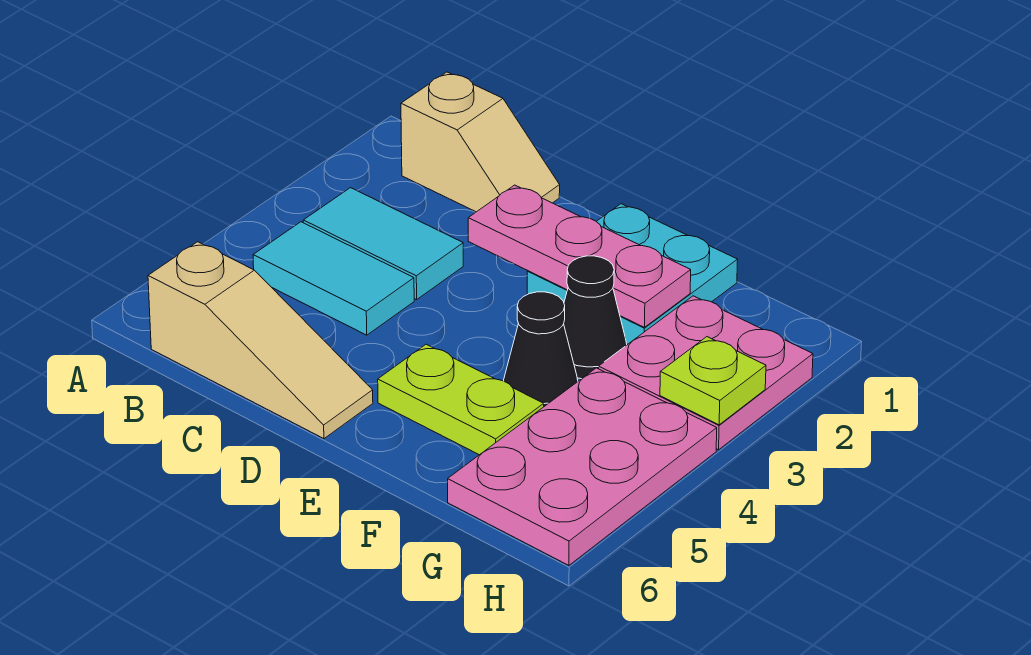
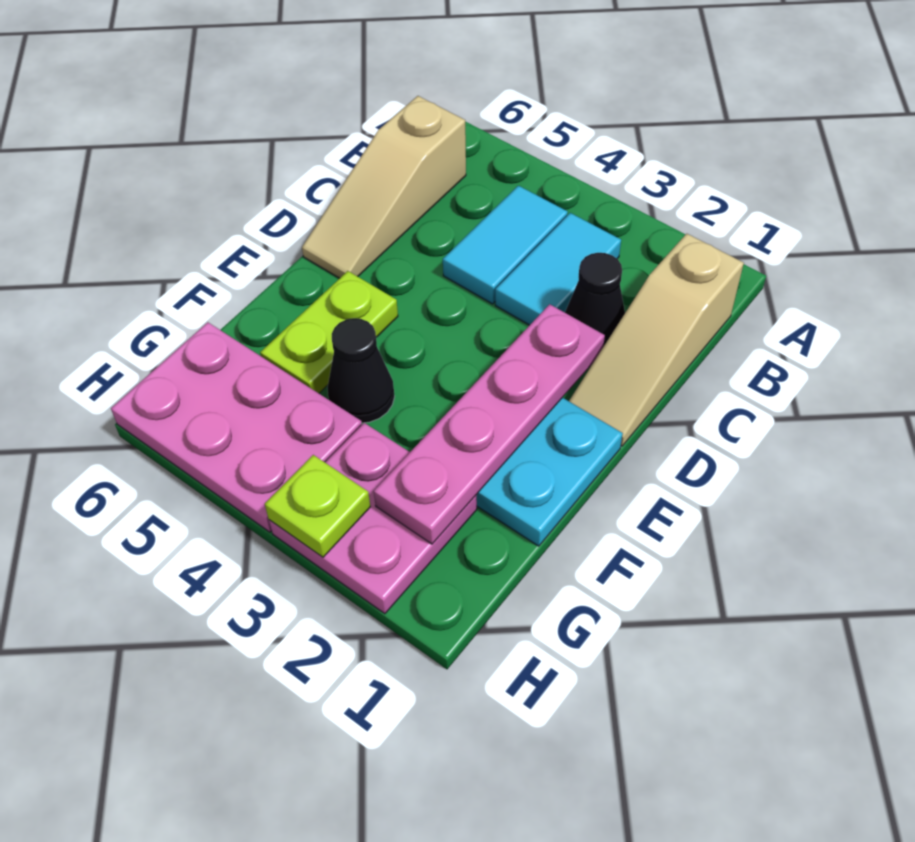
tan 1x2 slope [401,72,560,212] -> tan 1x3 slope [569,234,744,446]
pink 1x3 plate [468,185,691,327] -> pink 1x4 plate [374,304,605,544]
black 1x1 cone [564,256,627,379] -> black 1x1 cone moved to [565,253,625,347]

